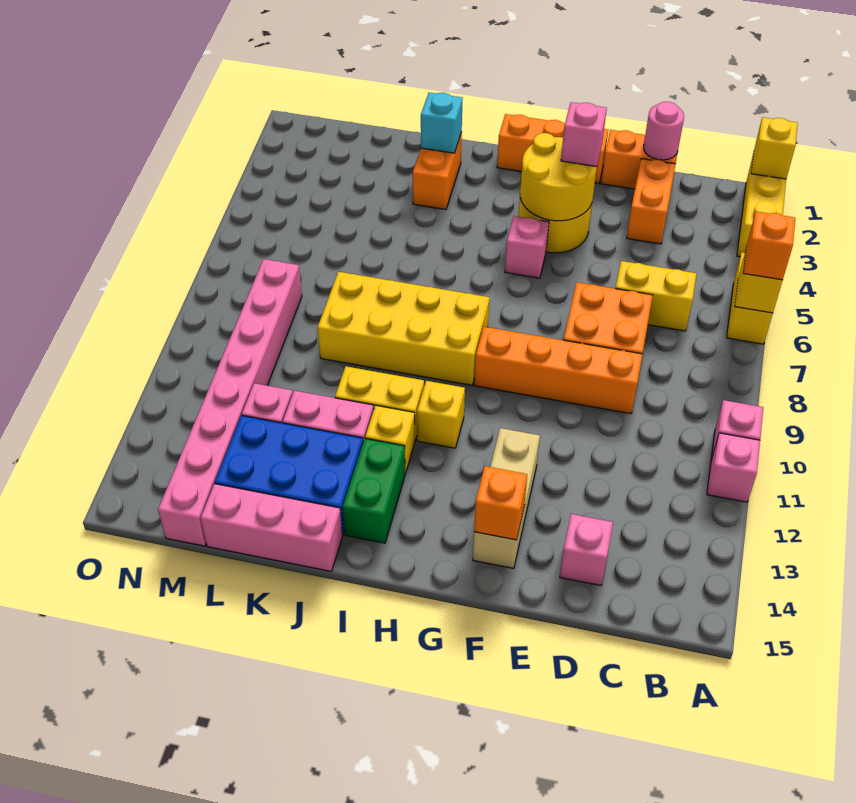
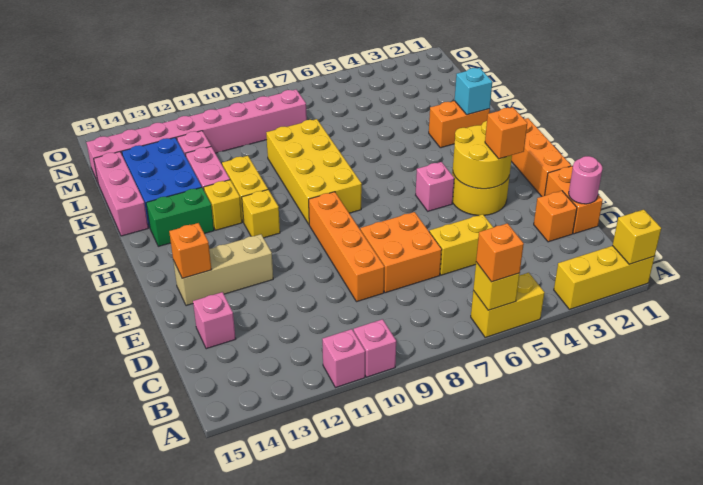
yellow 1x2 brick [615,261,697,331] -> yellow 1x2 brick turned to [430,214,493,275]
orange 1x2 brick [627,159,676,244] -> orange 1x1 brick [534,191,577,242]
pink 1x1 brick [561,102,607,167] -> orange 1x1 brick [485,107,527,159]

